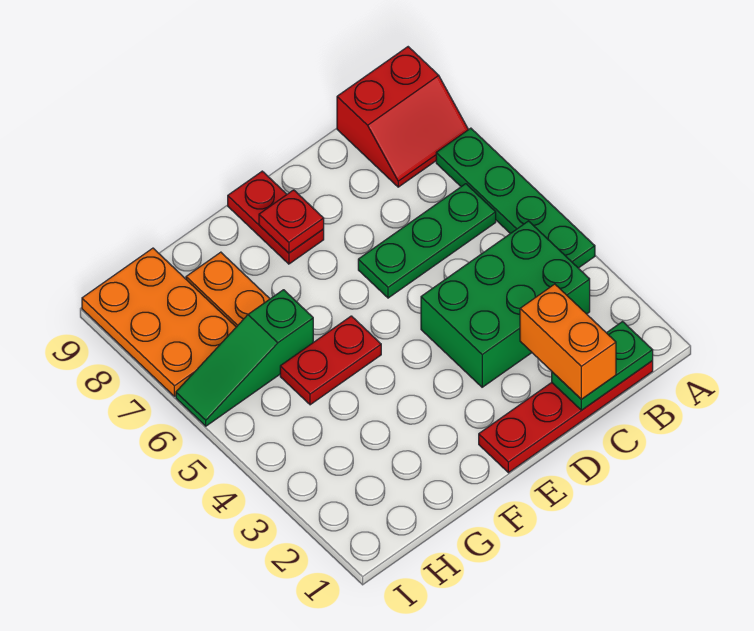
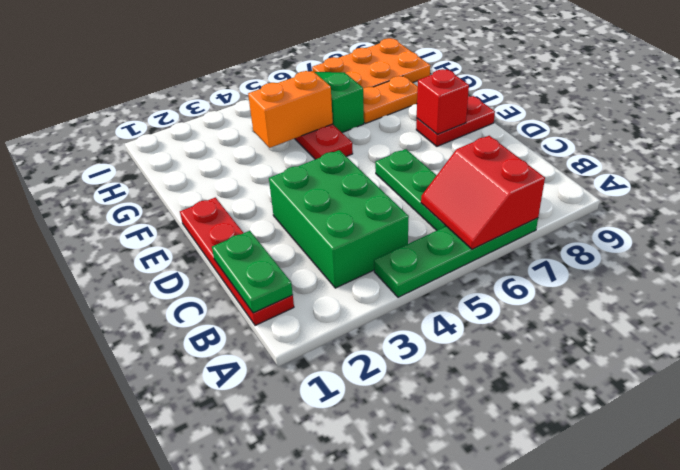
red 2x2 slope [337,47,468,187] -> red 2x2 slope moved to [421,136,545,249]
orange 1x2 brick [520,284,616,399] -> orange 1x2 brick moved to [248,71,333,148]
red 1x1 plate [259,190,324,253] -> red 1x1 brick [417,69,469,134]

